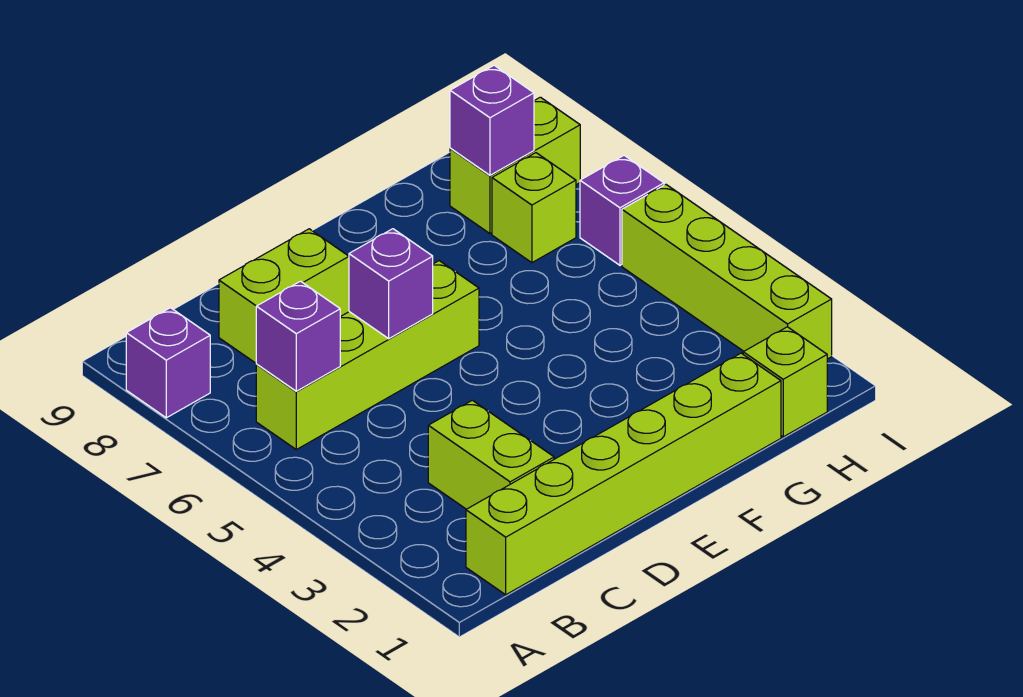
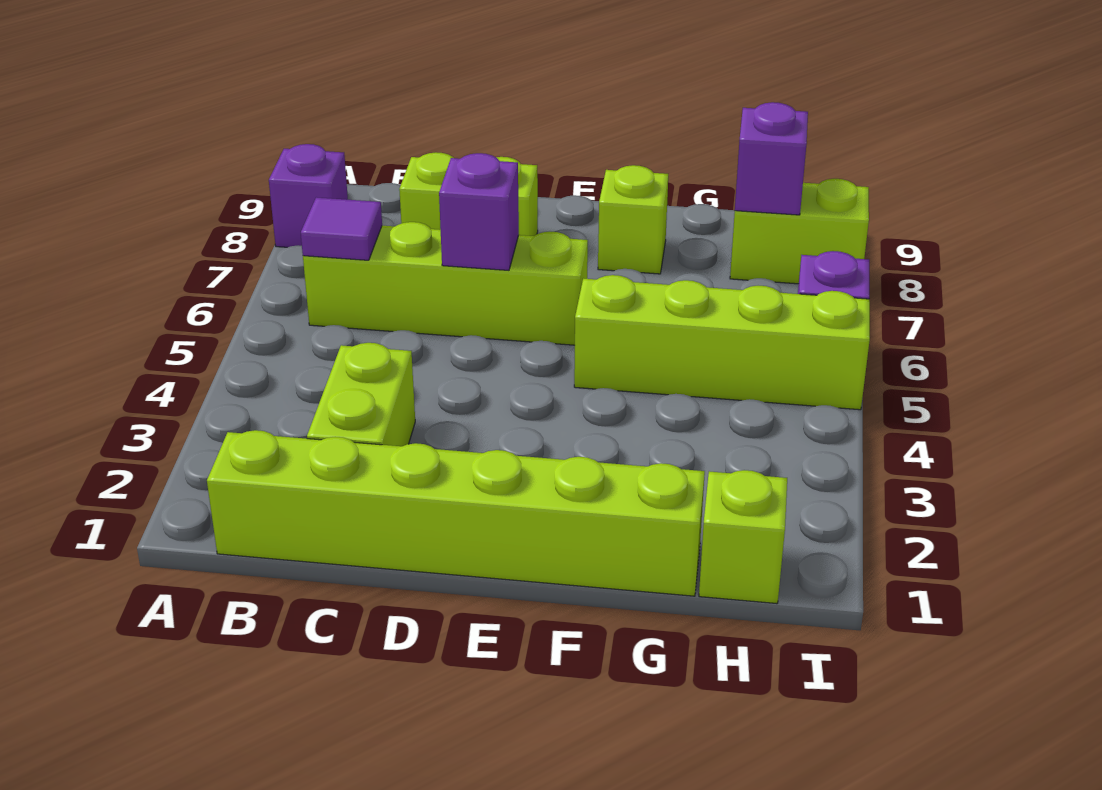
purple 1x1 brick [256,281,340,391] -> purple 1x1 tile [301,197,382,260]
lime 1x1 brick [492,153,576,263] -> lime 1x1 brick moved to [598,165,668,274]
lime 1x4 brick [622,185,832,359] -> lime 1x4 brick turned to [574,275,870,410]

